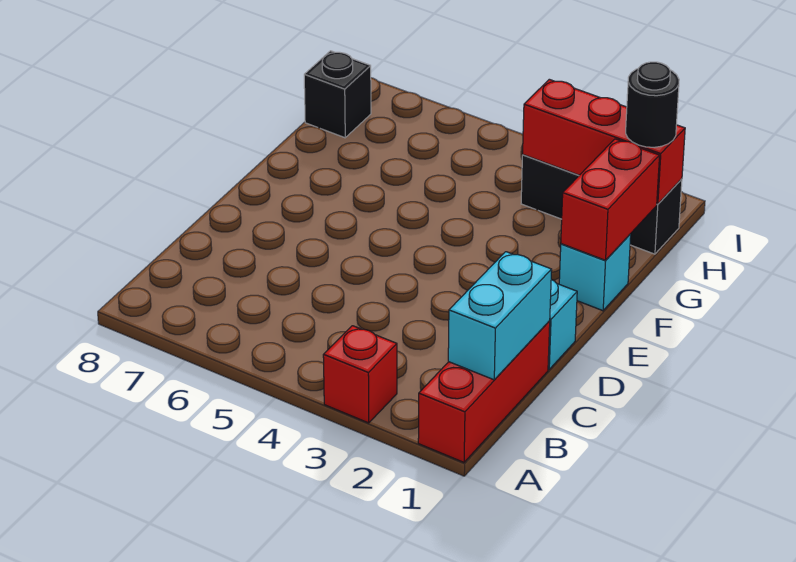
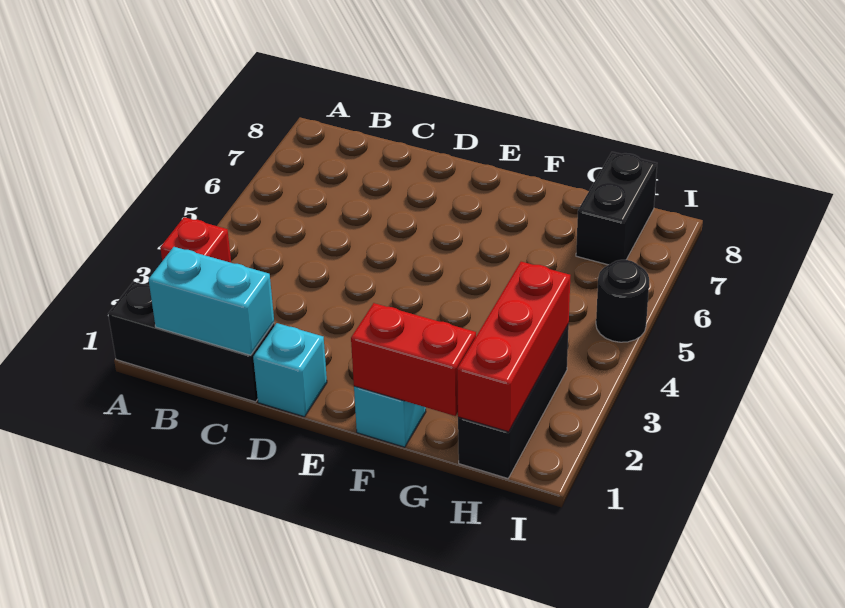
red 1x3 brick [418,321,550,462] -> black 1x3 brick [108,282,275,402]
black 1x1 round brick [626,62,679,147] -> black 1x1 round brick moved to [596,260,649,342]
black 1x1 brick [304,51,371,138] -> black 1x2 brick [576,152,657,265]

